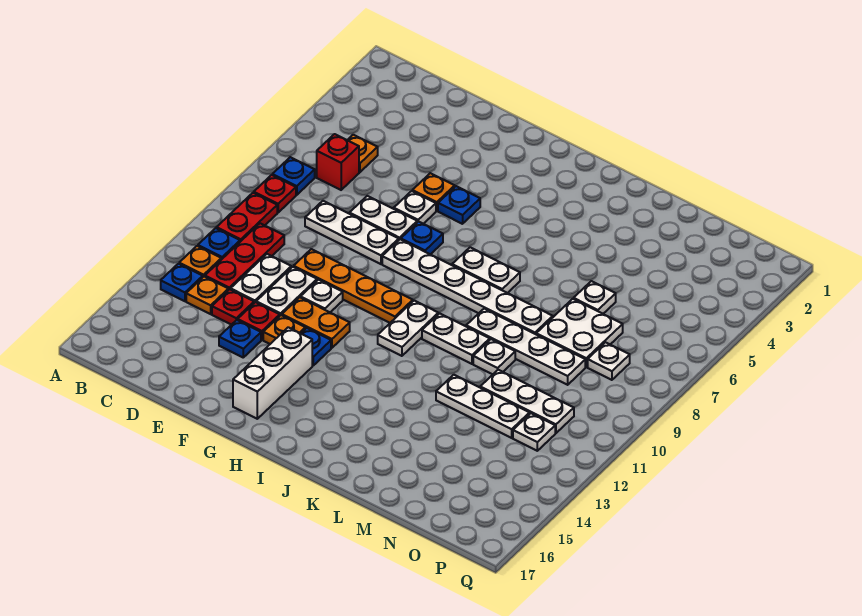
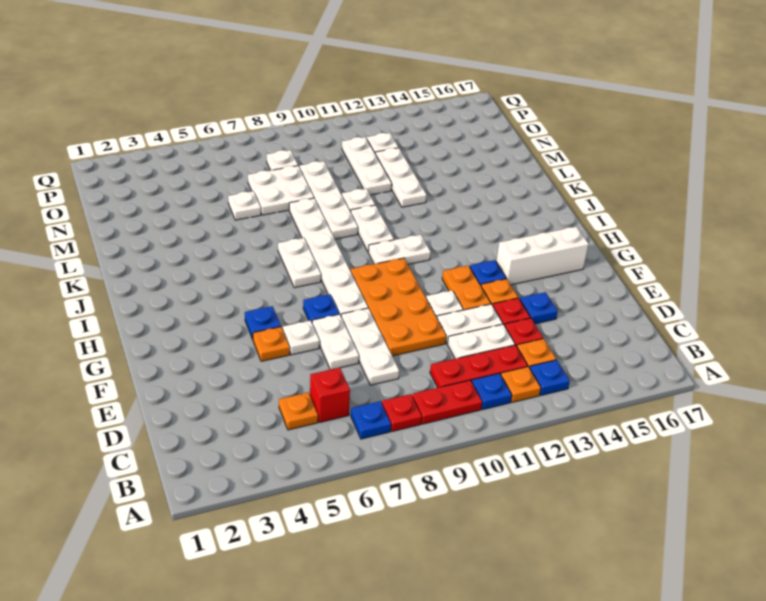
orange 1x4 plate [294,249,413,323] -> orange 2x4 plate [351,258,446,356]

